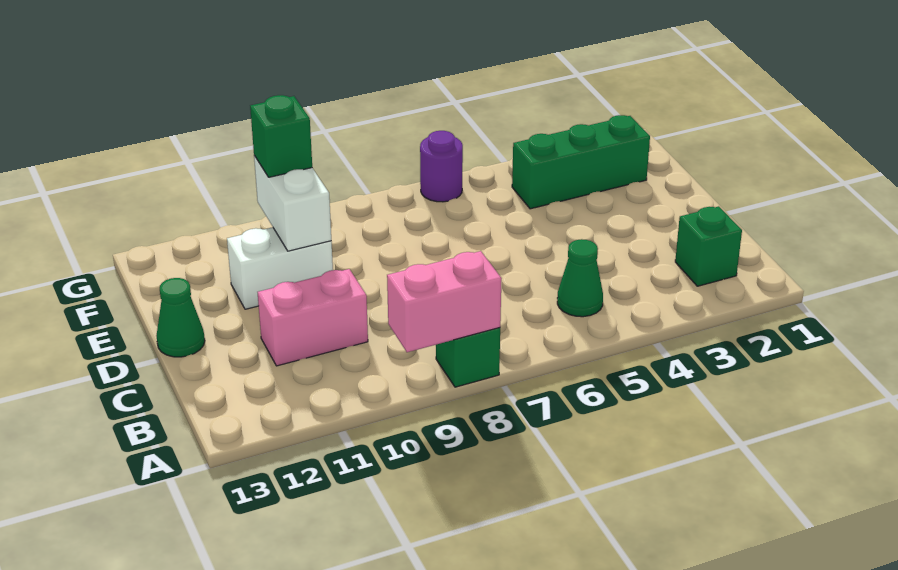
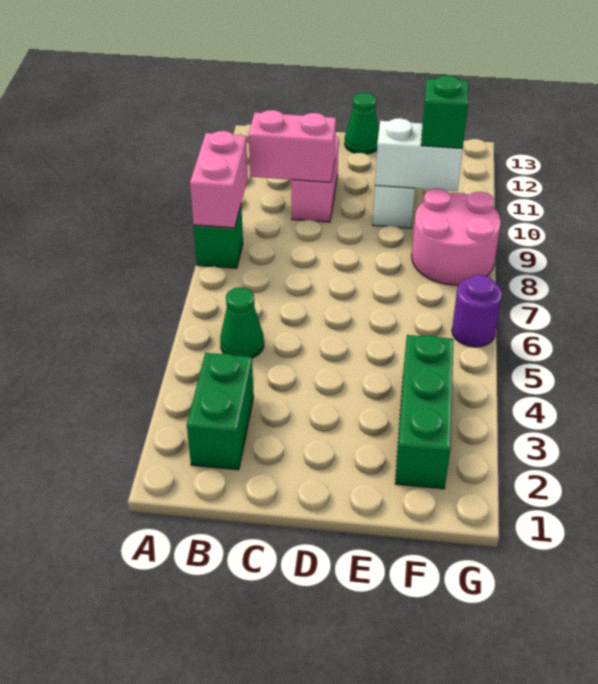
green 1x1 brick [675,206,742,286] -> green 1x2 brick [187,353,254,470]
none -> pink 1x2 brick [249,110,336,182]
none -> pink 2x2 round brick [412,189,501,285]

